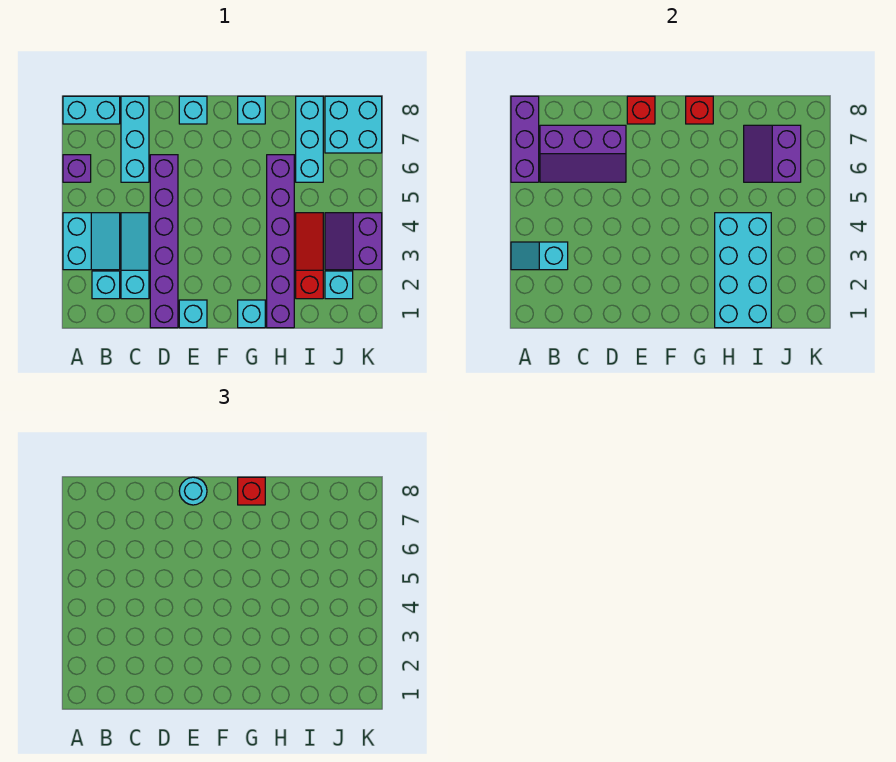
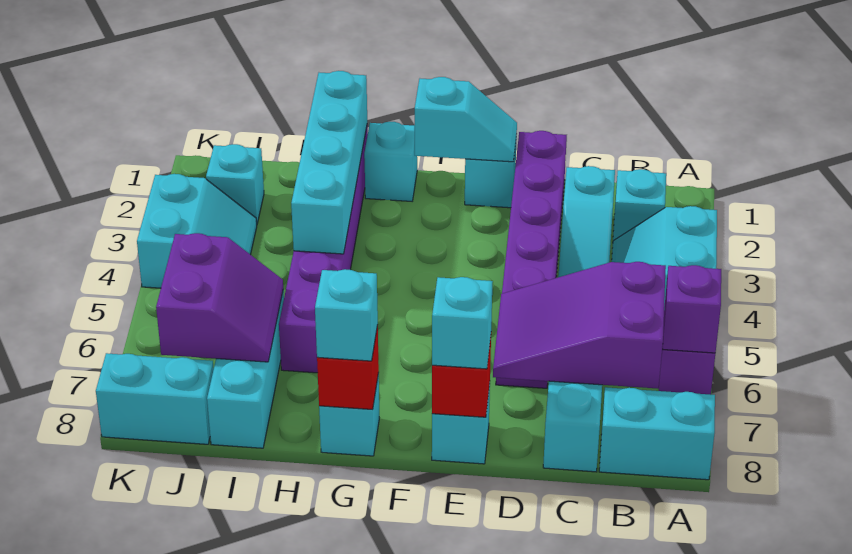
cyan 1x2 slope [511,242,568,270] -> cyan 1x2 slope moved to [415,77,517,162]
purple 1x3 brick [511,96,539,182] -> purple 1x1 brick [663,265,721,353]
purple 2x3 slope [540,125,626,182] -> purple 2x3 slope turned to [493,262,666,389]
cyan 1x1 round brick [179,477,207,505] -> cyan 1x1 brick [432,277,493,369]
red 1x1 brick [238,477,265,505] -> cyan 1x1 brick [315,269,378,361]
cyan 2x4 brick [715,213,771,328] -> cyan 1x4 brick [291,71,367,254]
red 1x3 slope [296,213,323,299] -> none
purple 2x2 slope [325,213,382,270] -> cyan 2x2 slope [137,174,257,288]
cyan 2x2 brick [325,96,382,153] -> cyan 1x2 brick [96,353,214,444]

